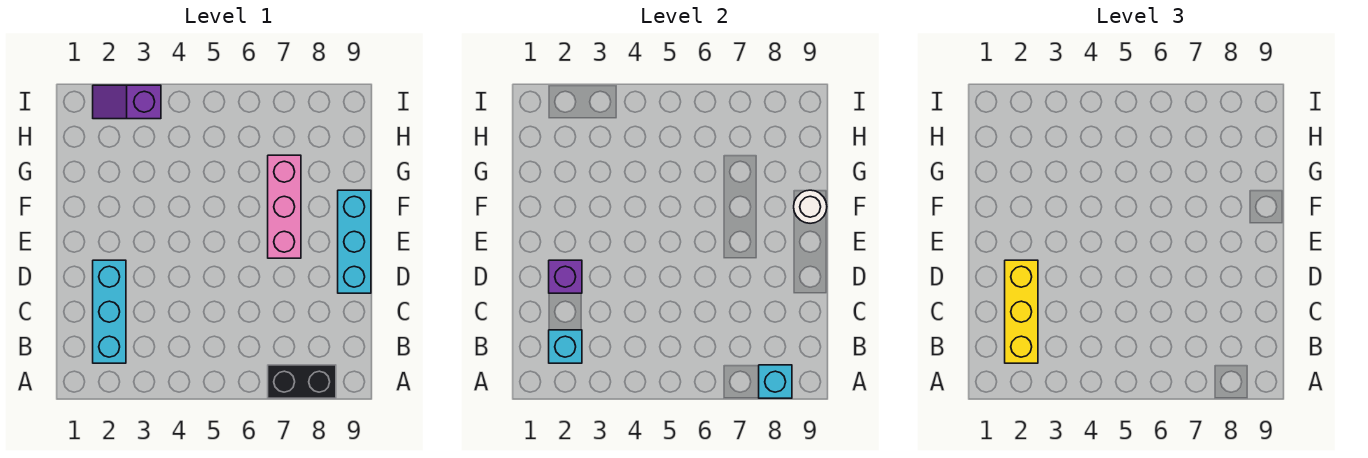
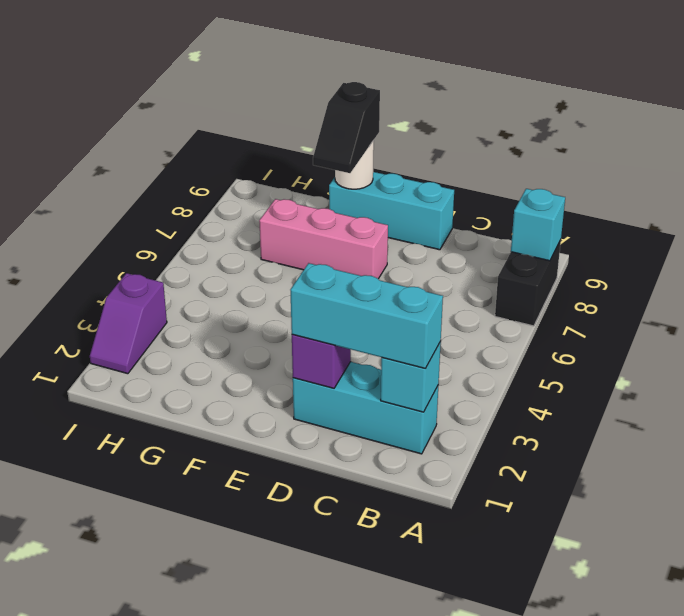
yellow 1x3 brick [1005,260,1038,363] -> cyan 1x3 brick [290,263,443,368]
none -> black 1x2 slope [313,82,380,173]

